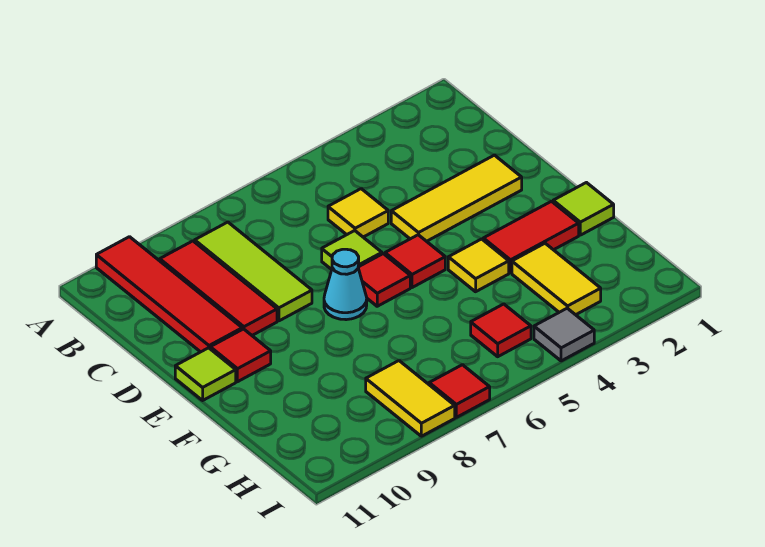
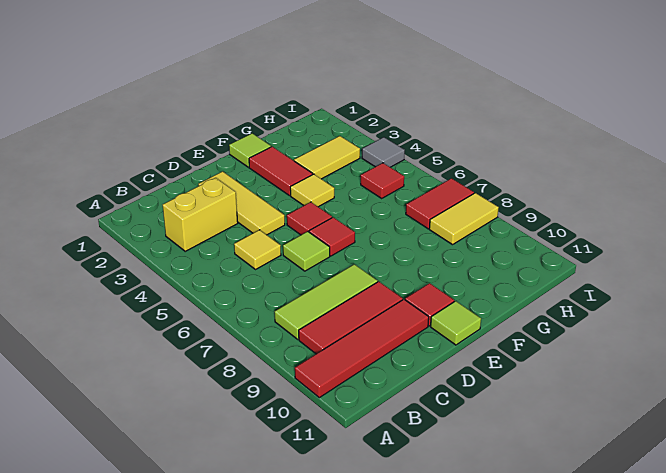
none -> yellow 1x2 brick [163,178,238,251]
cyan 1x1 cone [324,249,367,320] -> none
red 1x1 tile [429,365,490,417] -> red 1x2 tile [406,178,474,229]

